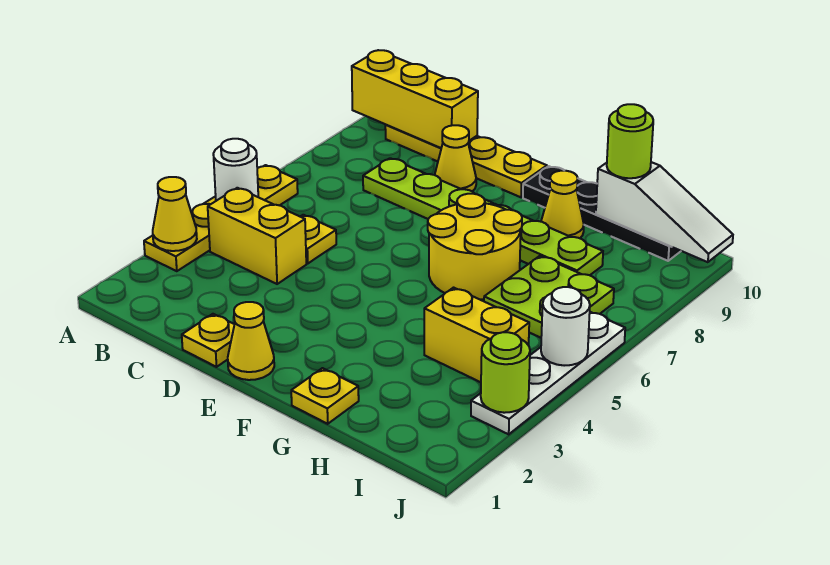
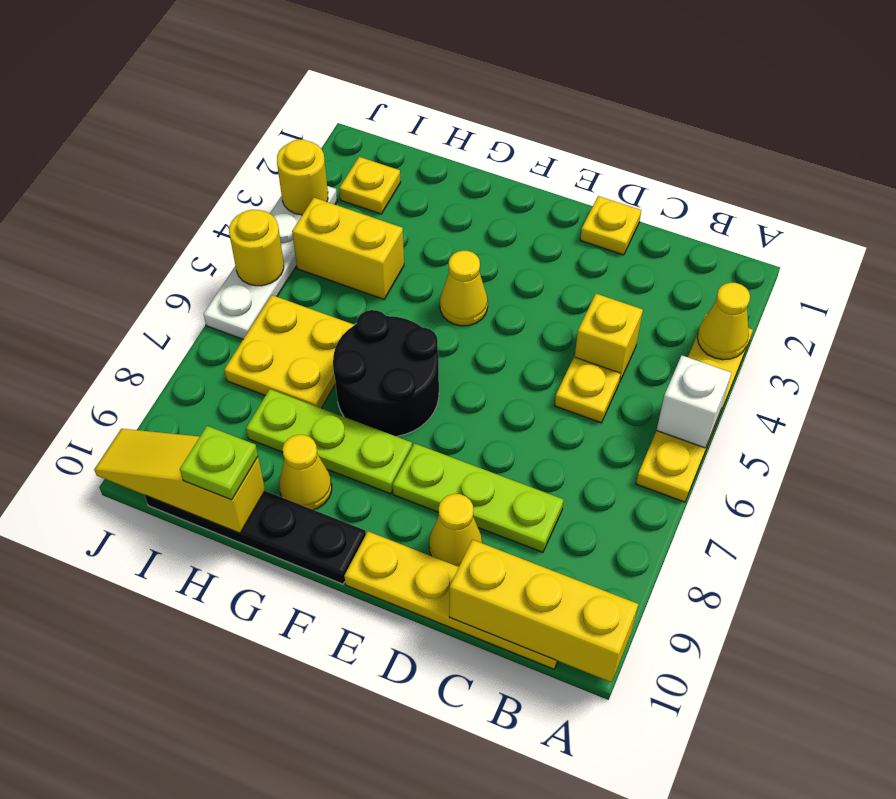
white 1x1 round brick [213,139,258,201] -> white 1x1 brick [657,356,731,448]
yellow 1x2 brick [208,188,306,284] -> yellow 1x1 brick [575,294,643,382]
yellow 1x1 cone [228,302,274,380] -> yellow 1x1 cone moved to [440,251,488,326]
yellow 2x2 round brick [428,194,522,299] -> black 2x2 round brick [333,310,439,436]
yellow 1x1 plate [291,368,359,424] -> yellow 1x1 plate moved to [339,157,401,214]
lime 2x2 plate [484,256,614,338] -> yellow 2x2 plate [224,295,354,408]
white 1x3 slope [596,162,733,262] -> yellow 1x3 slope [94,429,265,533]
lime 1x1 round brick [607,104,653,178] -> lime 1x1 plate [180,426,258,500]
lime 1x1 round brick [481,332,530,413] -> yellow 1x1 round brick [277,139,328,215]
white 1x1 round brick [541,287,590,366] -> yellow 1x1 round brick [229,210,284,286]

